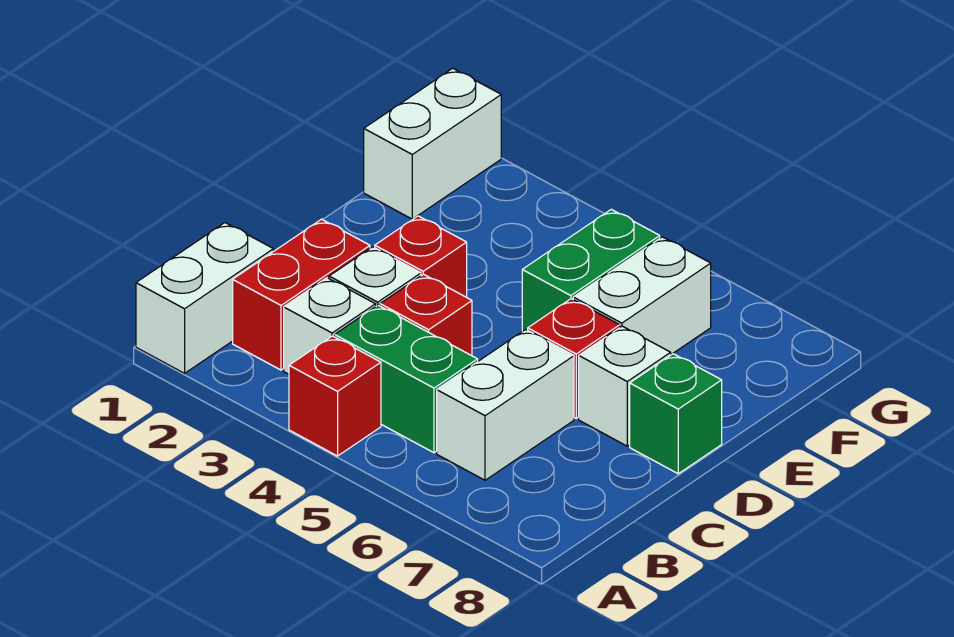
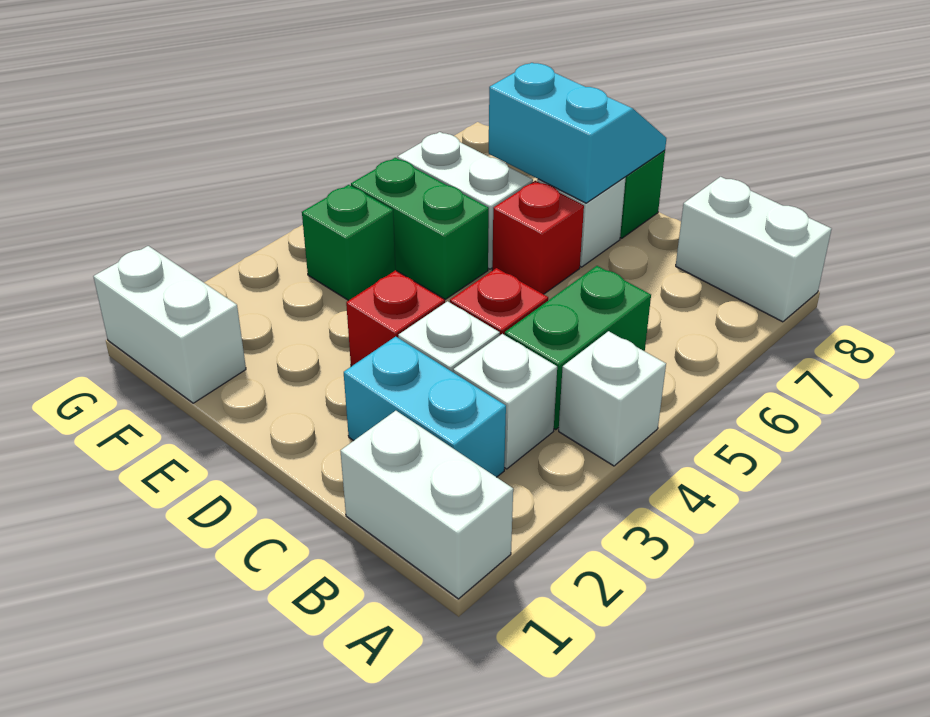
red 1x1 brick [289,336,381,456] -> white 1x1 brick [559,331,666,466]
red 1x2 brick [233,219,370,370] -> cyan 1x2 brick [344,337,506,477]
white 1x2 brick [437,330,574,480] -> white 1x2 brick moved to [676,177,831,322]
none -> cyan 2x2 slope [489,63,666,203]
none -> green 1x1 brick [302,185,396,301]

